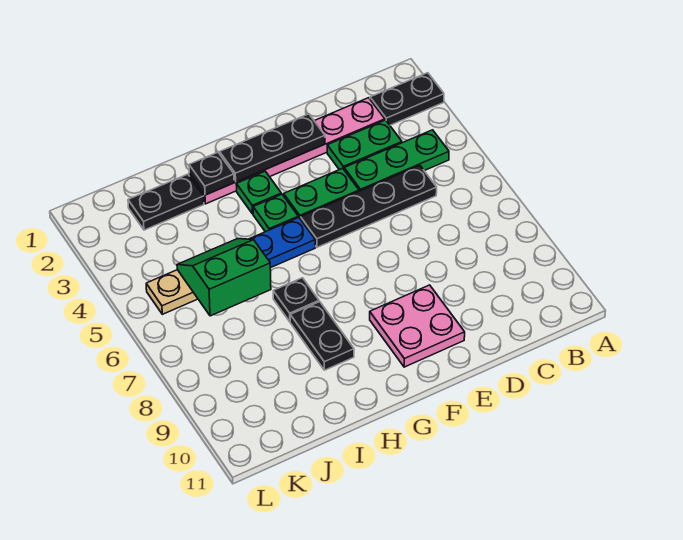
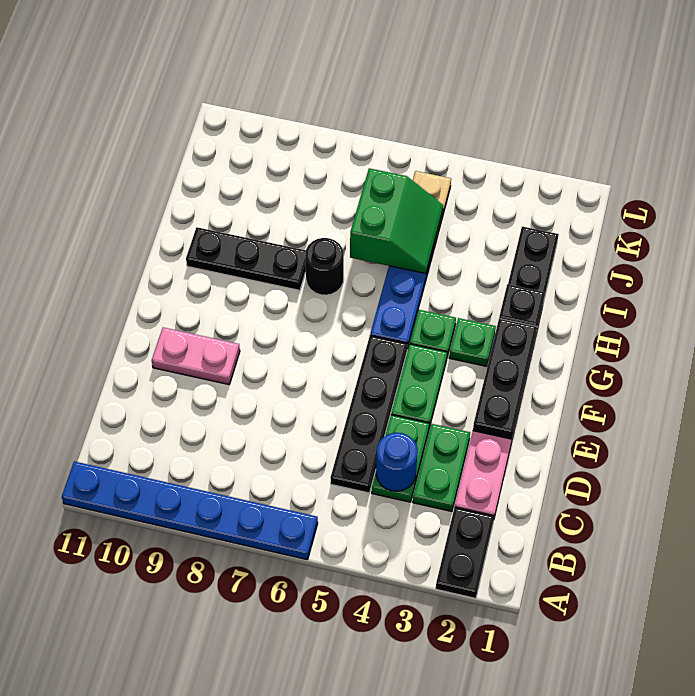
none -> blue 1x6 plate [62,461,318,560]
green 1x3 plate [344,130,449,191] -> green 1x2 plate [372,415,429,502]
none -> blue 1x1 round brick [376,433,418,491]
pink 2x2 plate [370,285,465,367] -> pink 1x2 plate [152,328,240,385]
black 1x1 plate [273,278,319,322] -> black 1x1 round brick [305,238,344,295]
black 1x2 plate [290,302,354,370] -> black 1x3 plate [186,227,306,290]

